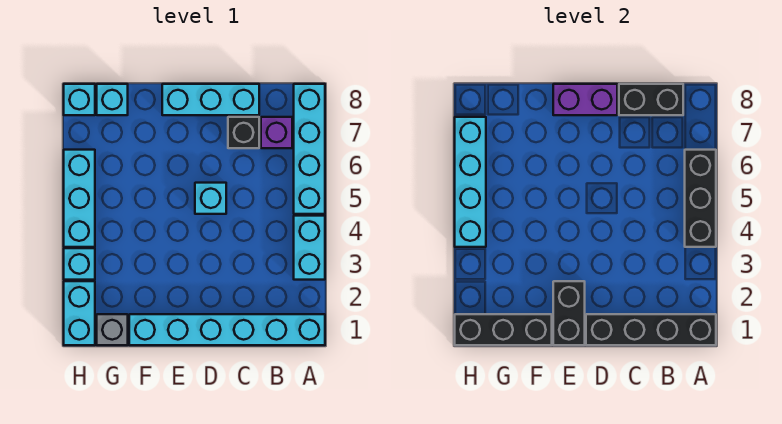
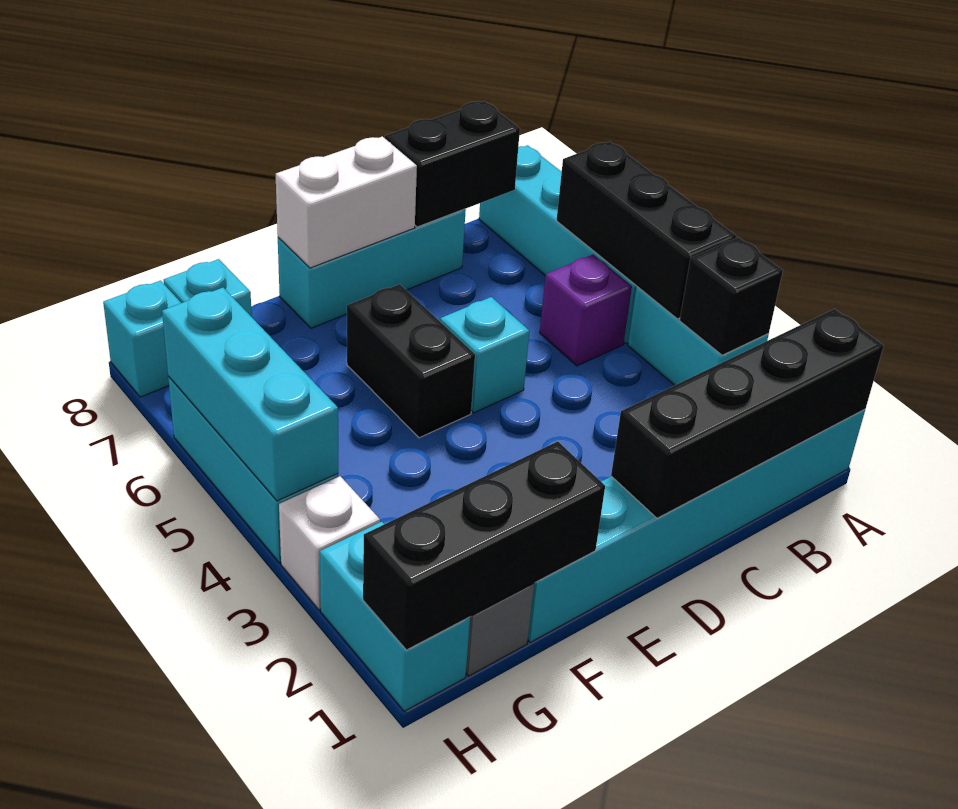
purple 1x1 brick [261,117,292,148] -> purple 1x1 brick moved to [540,255,632,366]
black 1x1 brick [228,117,259,148] -> black 1x1 brick moved to [680,237,783,355]
purple 1x2 brick [553,84,617,115] -> white 1x2 brick [276,136,417,268]
black 1x2 brick [553,281,585,345] -> black 1x2 brick moved to [347,284,475,438]
cyan 1x1 brick [64,248,95,280] -> white 1x1 brick [279,476,380,610]
cyan 1x4 brick [455,117,486,247] -> cyan 1x3 brick [162,288,338,501]

